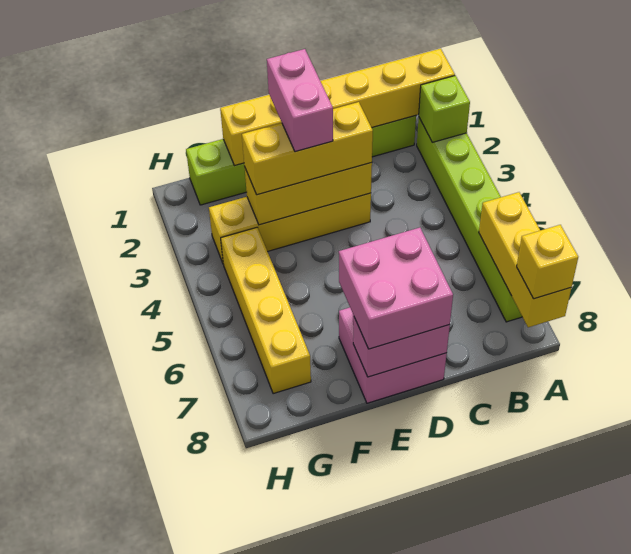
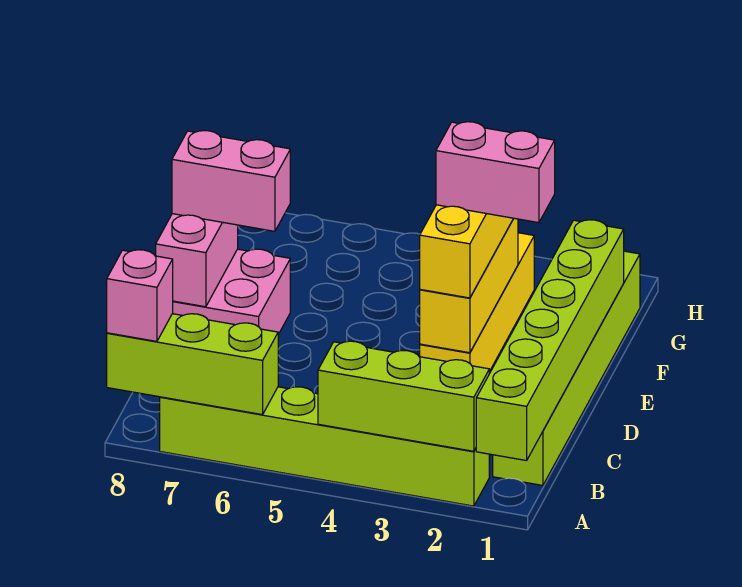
yellow 1x6 brick [220,48,455,166] -> lime 1x6 brick [476,220,624,461]
lime 1x1 brick [419,76,470,142] -> lime 1x3 brick [318,341,489,451]
yellow 1x3 brick [479,192,572,327] -> lime 1x3 brick [107,314,278,415]
yellow 1x1 brick [517,225,578,299] -> pink 1x1 brick [107,250,173,341]
pink 2x2 brick [339,228,453,349] -> pink 1x2 brick [172,131,290,231]
yellow 1x4 brick [221,228,311,394] -> none

